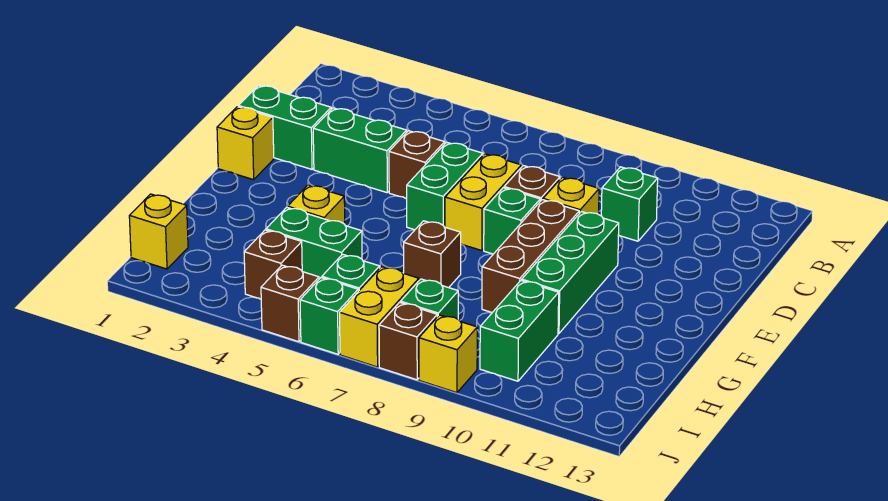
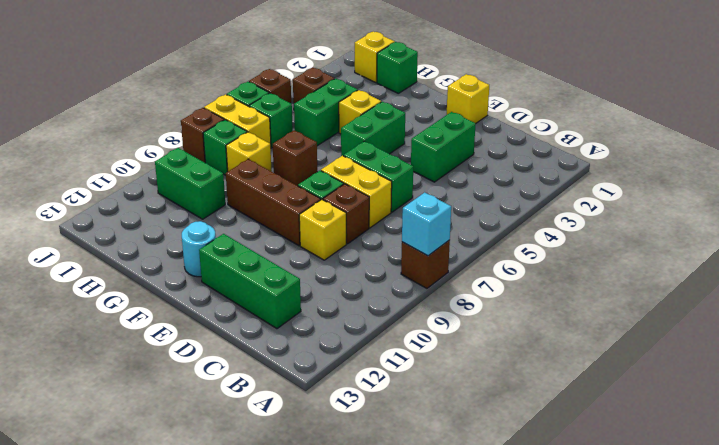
none -> cyan 1x1 brick [402,192,451,256]
green 1x1 brick [601,167,658,241] -> green 1x1 brick moved to [377,42,418,93]
green 1x2 brick [238,85,331,169] -> green 1x2 brick moved to [341,102,405,156]
brown 1x1 brick [389,131,445,199] -> brown 1x1 brick moved to [401,240,450,288]
green 1x3 brick [522,212,619,334] -> green 1x3 brick moved to [199,234,301,329]
none -> cyan 1x1 round brick [182,221,216,277]
yellow 1x1 brick [419,315,477,393] -> yellow 1x1 brick moved to [226,132,272,172]

